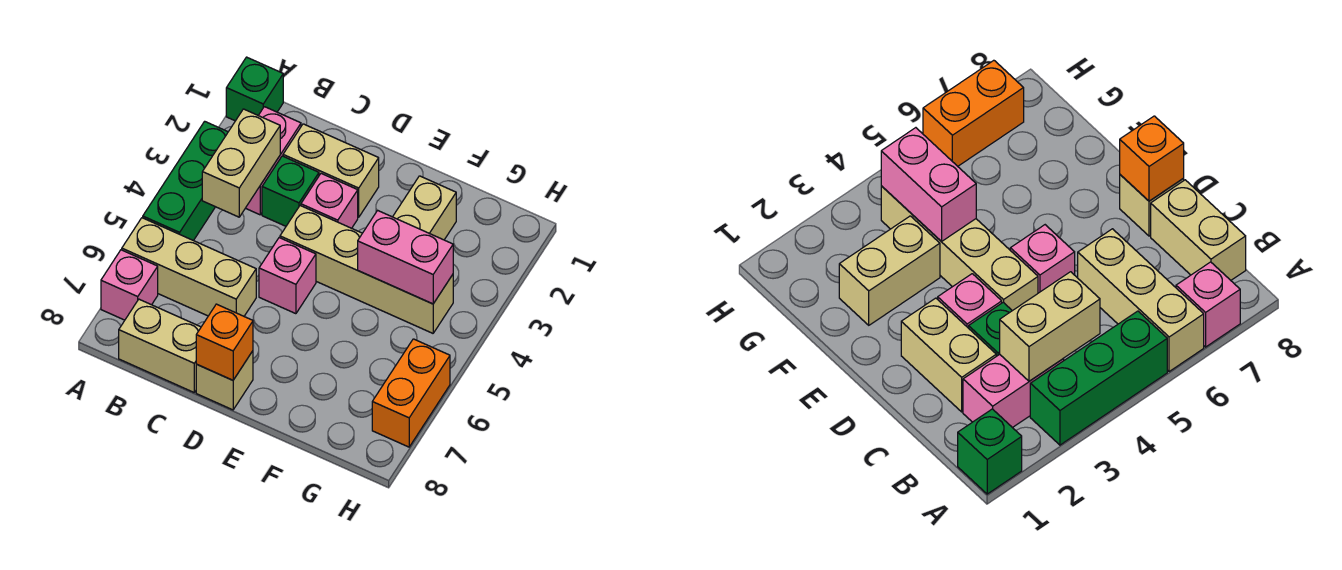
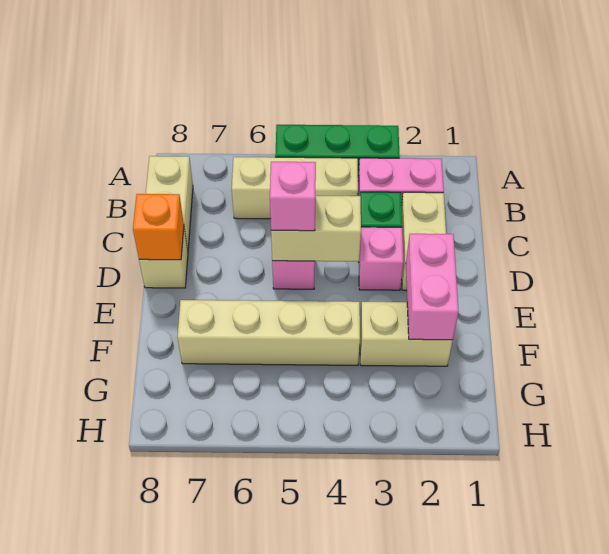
green 1x1 brick [226,57,283,121] -> none
tan 1x3 brick [122,218,256,316] -> tan 1x3 brick turned to [232,157,358,219]
pink 1x1 brick [101,250,158,320] -> pink 1x1 brick moved to [270,162,316,231]
tan 1x2 brick [202,109,280,217] -> tan 1x2 brick moved to [271,196,361,262]
tan 1x4 brick [280,206,453,333] -> tan 1x4 brick turned to [178,300,360,365]
pink 1x2 brick [358,210,453,304] -> pink 1x2 brick moved to [406,234,459,340]
orange 1x2 brick [372,339,450,447] -> none

